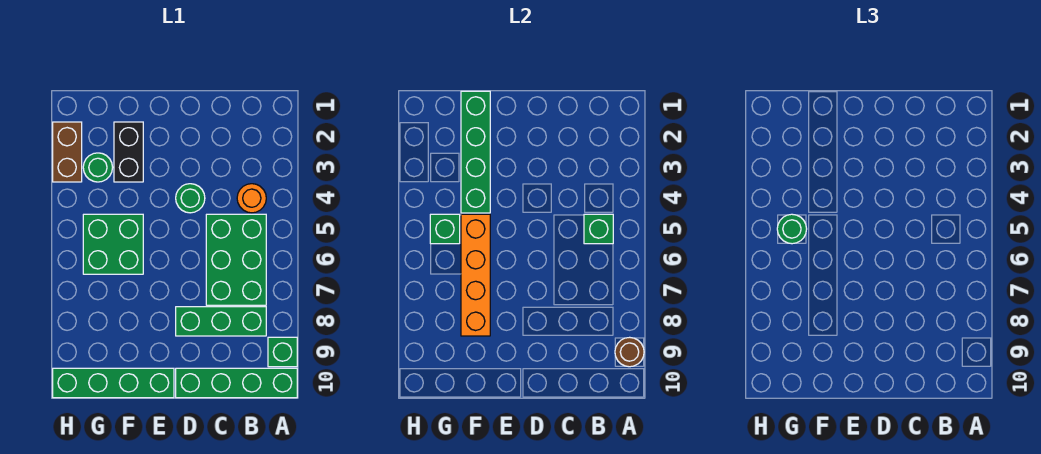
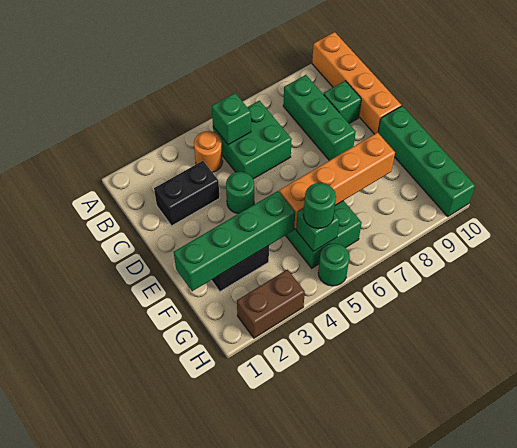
green 1x1 brick [268,337,297,367] -> green 1x1 brick moved to [323,81,361,124]
brown 1x1 round brick [615,337,644,367] -> none
green 1x4 brick [176,368,297,398] -> orange 1x4 brick [312,32,401,134]
green 2x3 brick [206,214,266,305] -> green 2x2 brick [213,101,292,179]
none -> black 1x2 brick [154,161,220,226]
green 1x1 round brick [83,153,113,182] -> green 1x1 round brick moved to [318,243,350,286]

